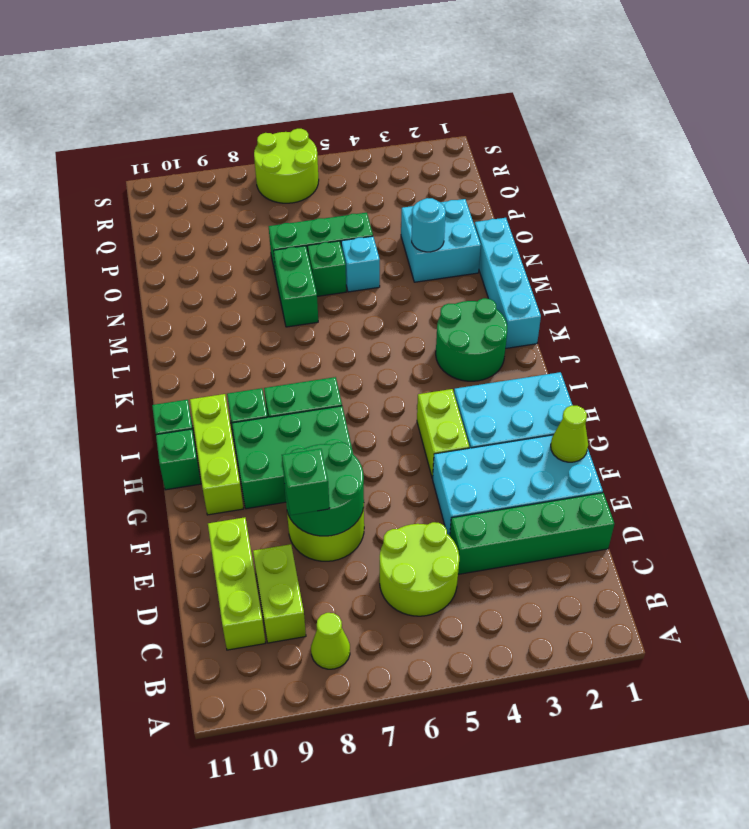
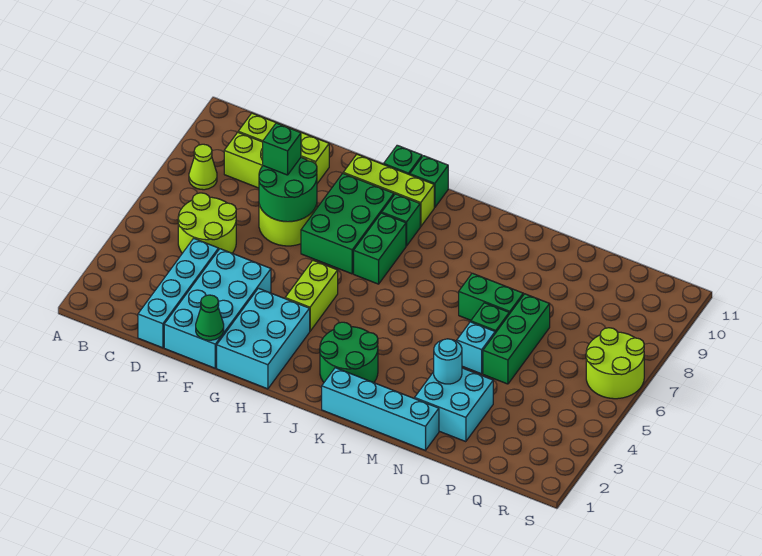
green 1x4 brick [450,493,614,574] -> cyan 1x4 brick [138,238,219,348]
lime 1x1 cone [551,405,588,462] -> green 1x1 cone [196,295,224,340]
lime 1x2 brick [417,389,469,478] -> lime 1x2 brick turned to [285,260,338,331]

